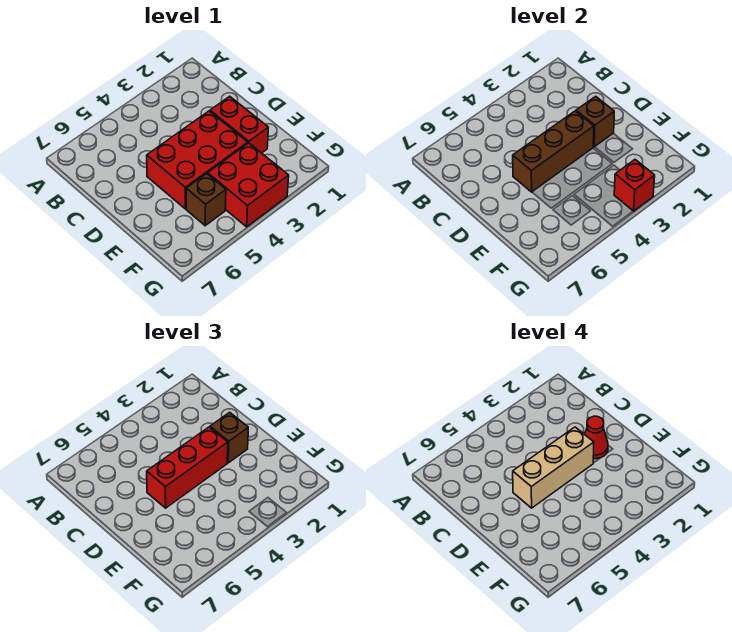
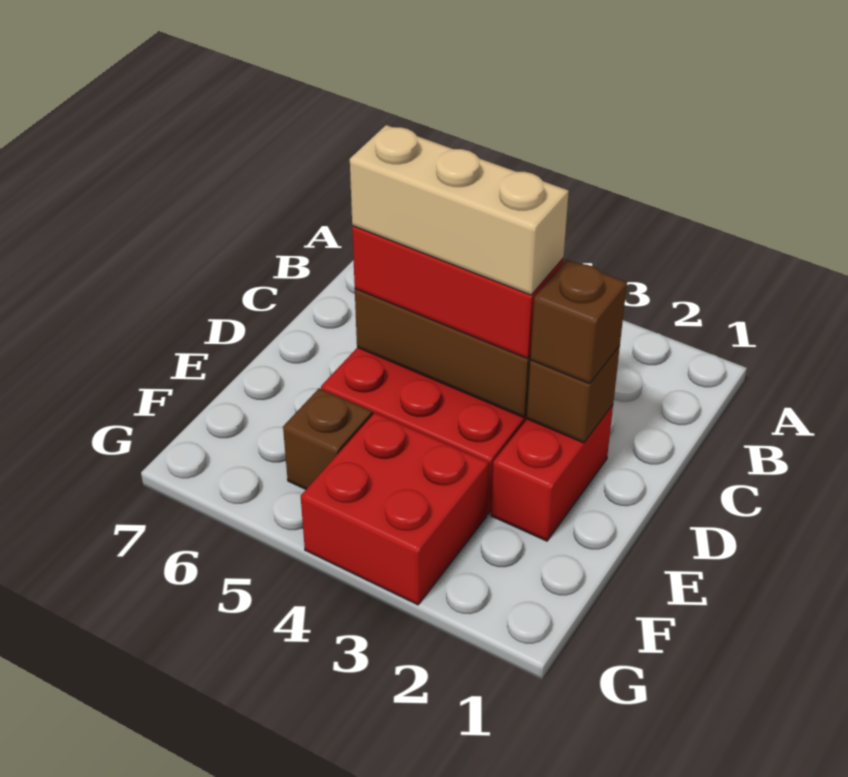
red 1x1 cone [585,416,608,459] -> none
red 1x1 brick [614,160,655,211] -> none

